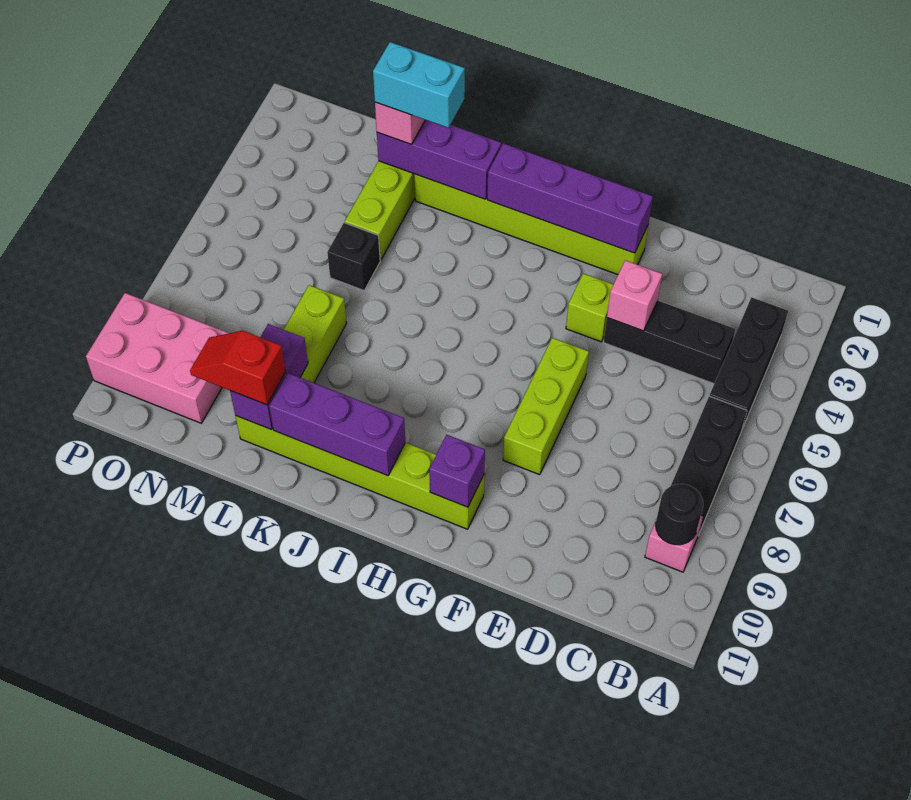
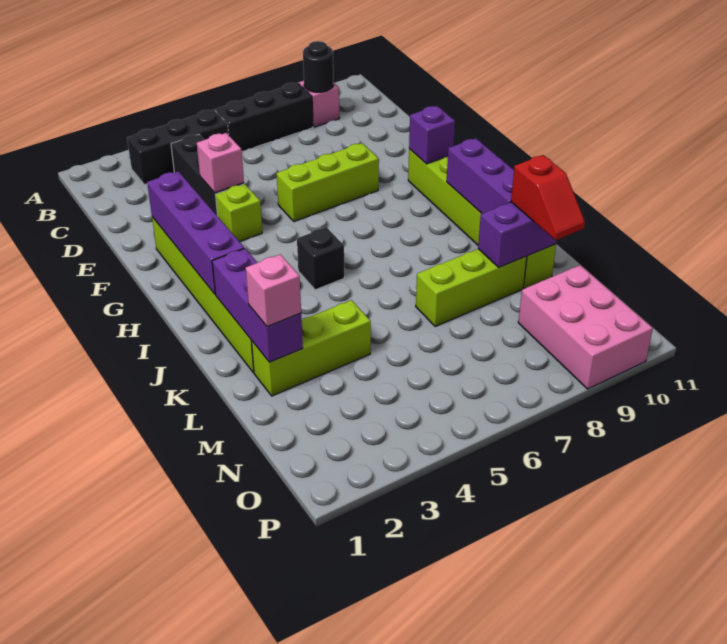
cyan 1x2 brick [373,42,465,128] -> none
black 1x1 brick [327,223,380,290] -> black 1x1 brick moved to [297,227,344,290]

